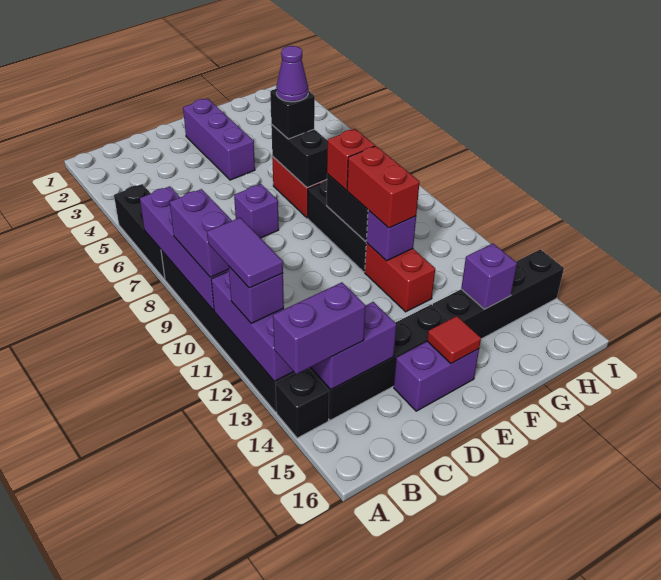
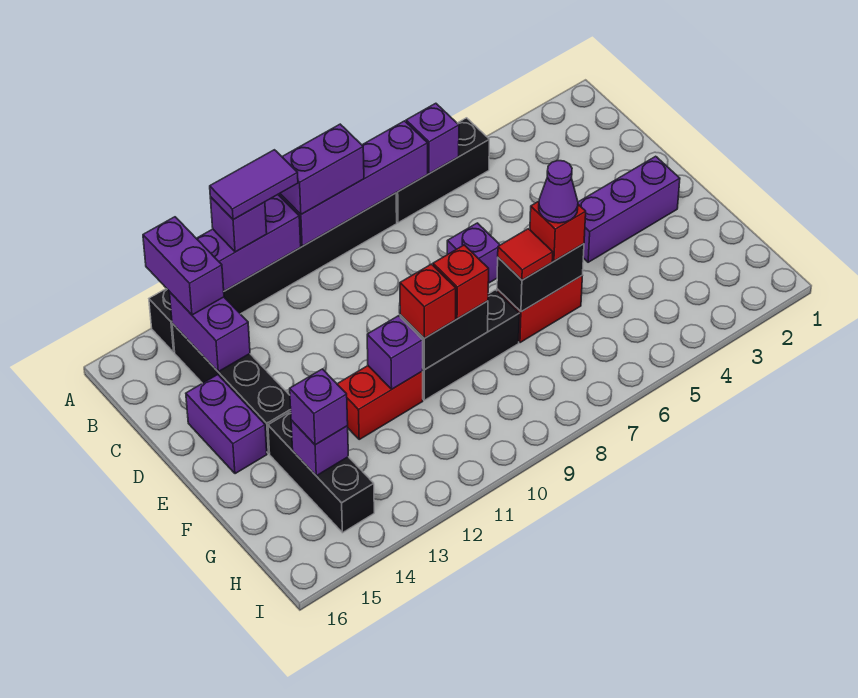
none -> purple 1x1 brick [406,103,459,174]
red 1x1 tile [427,316,481,364] -> red 1x1 tile moved to [498,229,553,280]
black 1x1 brick [270,89,315,139] -> red 1x1 brick [530,201,586,261]
red 1x2 brick [347,146,420,228] -> red 1x1 brick [400,264,456,338]
black 1x4 brick [432,249,564,339] -> black 1x3 brick [268,412,374,533]
none -> purple 1x1 brick [290,369,348,445]

